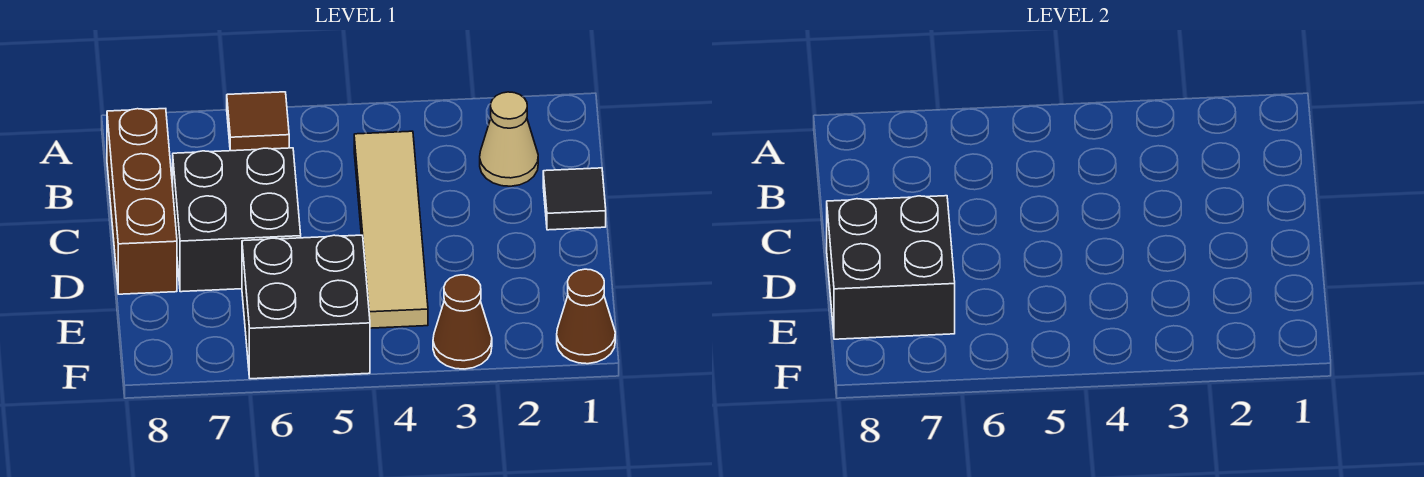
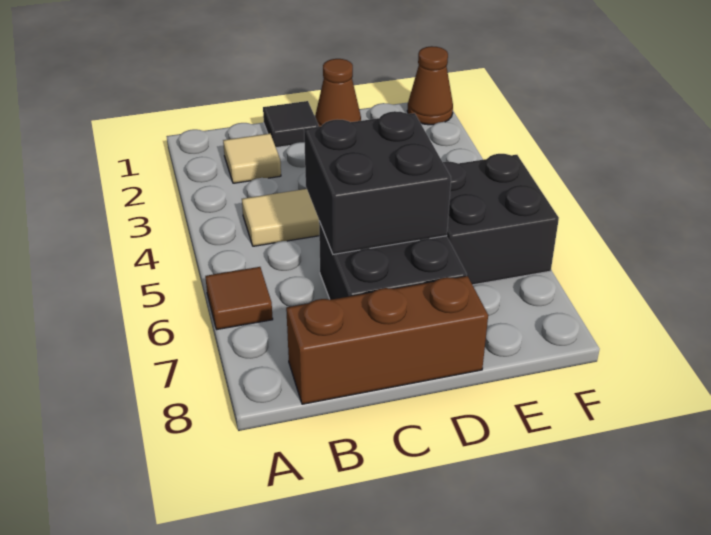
tan 1x1 cone [480,92,538,186] -> tan 1x1 tile [223,134,281,183]
black 2x2 brick [827,196,955,339] -> black 2x2 brick moved to [304,111,451,254]
brown 1x1 cone [433,275,492,369] -> brown 1x1 cone moved to [315,59,361,127]

